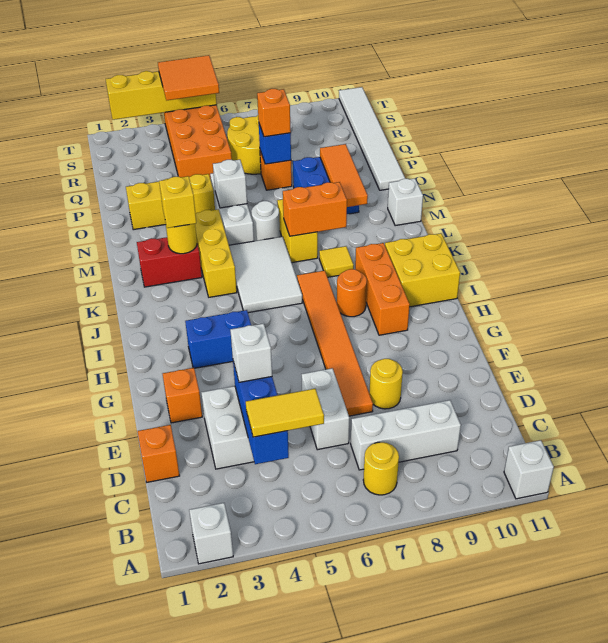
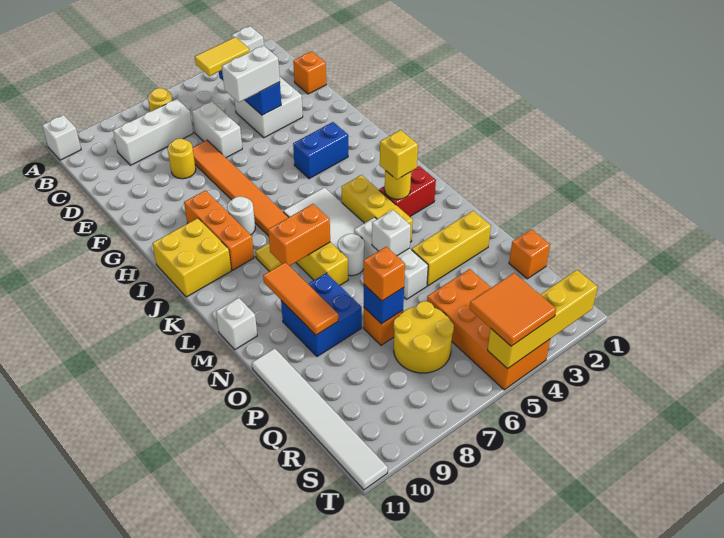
white 1x1 brick [230,323,272,382] -> white 1x2 brick [222,46,280,102]
orange 1x1 brick [163,368,202,423] -> orange 1x1 brick moved to [509,229,550,279]
orange 1x1 round brick [337,269,367,317] -> white 1x1 round brick [227,196,255,235]

